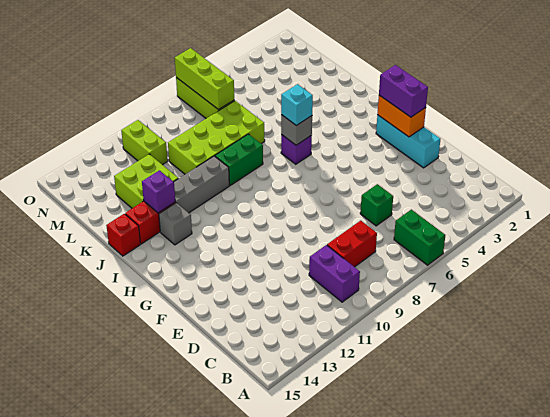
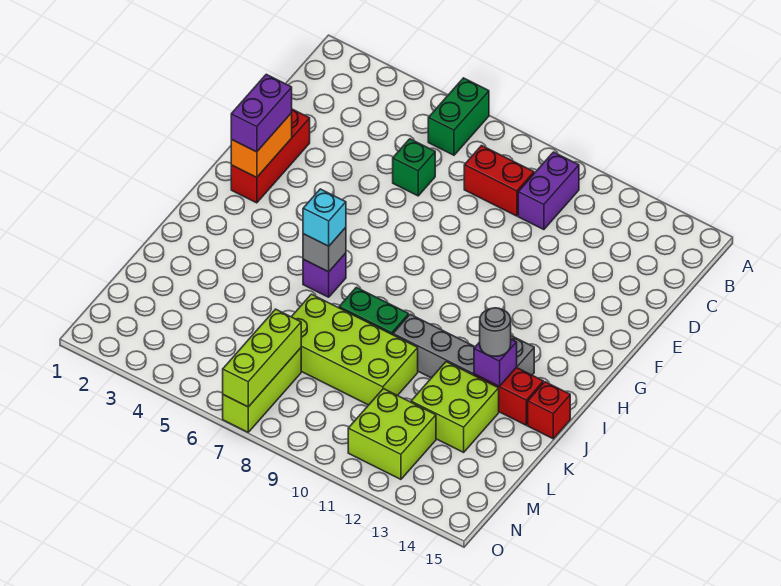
cyan 1x3 brick [376,115,440,168] -> red 1x3 brick [231,109,310,203]
none -> grey 1x1 round brick [480,308,511,356]
lime 1x2 brick [121,120,168,165] -> lime 2x2 brick [348,389,436,479]

